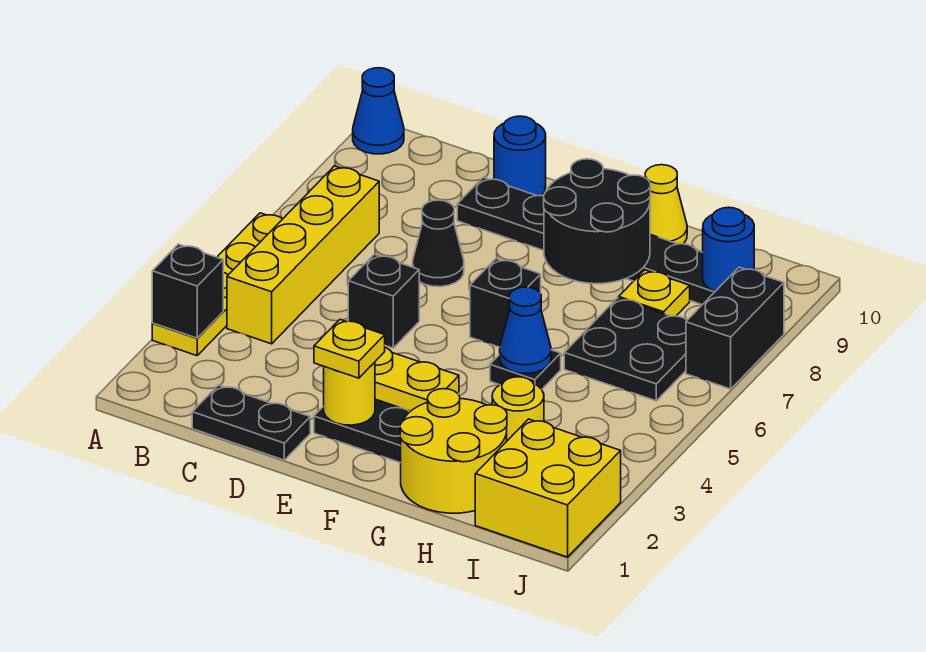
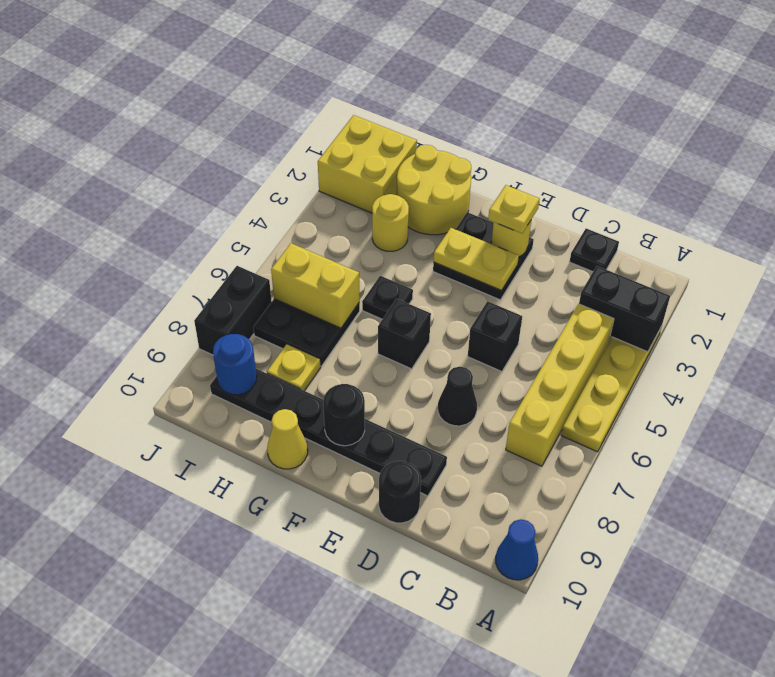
black 1x1 brick [152,244,223,338] -> black 1x2 brick [579,266,670,352]
black 1x2 plate [192,385,310,460] -> black 1x1 plate [570,229,619,272]
blue 1x1 round brick [494,116,546,196] -> black 1x1 round brick [379,461,421,523]
black 2x2 round brick [544,159,650,284] -> black 1x1 round brick [323,384,365,446]
blue 1x1 cone [500,287,551,373] -> none
none -> yellow 1x2 brick [271,243,360,328]

